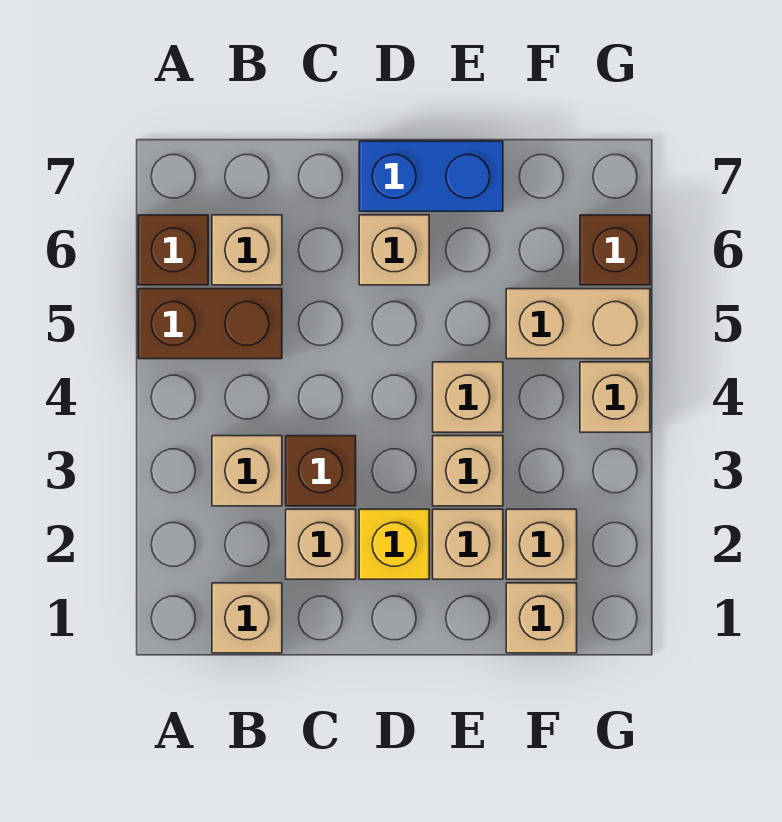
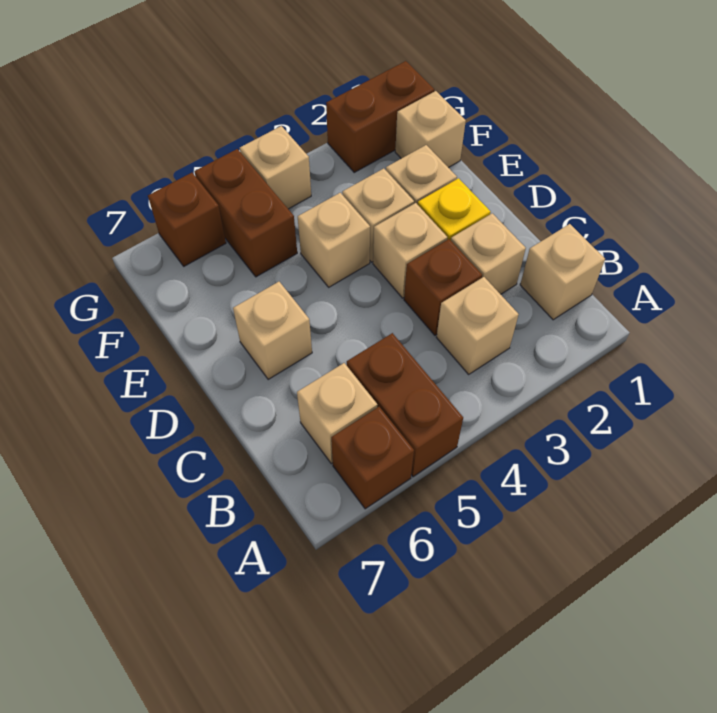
blue 1x2 brick [359,141,503,211] -> none
tan 1x1 brick [506,509,577,579] -> tan 1x1 brick moved to [373,203,447,298]
tan 1x2 brick [506,289,650,359] -> brown 1x2 brick [195,149,297,277]
none -> brown 1x2 brick [326,61,434,172]

